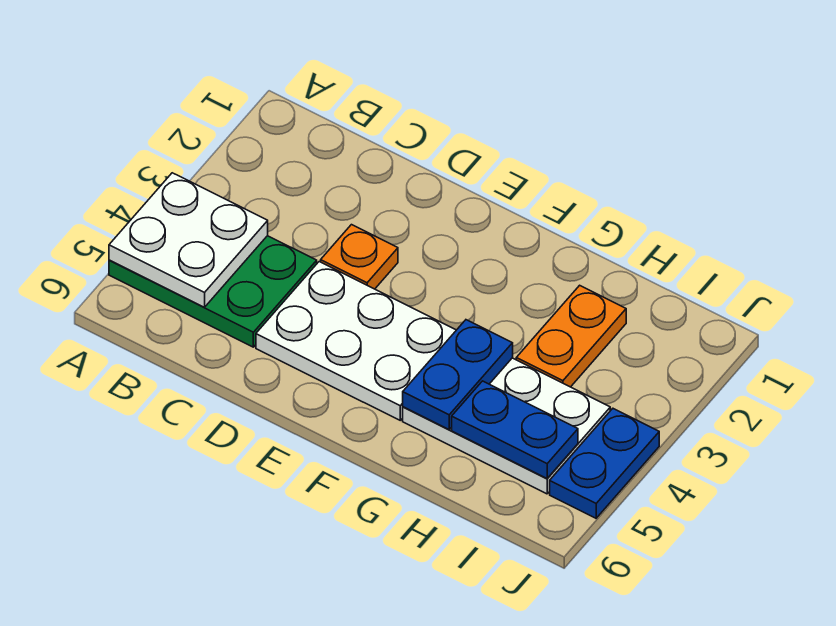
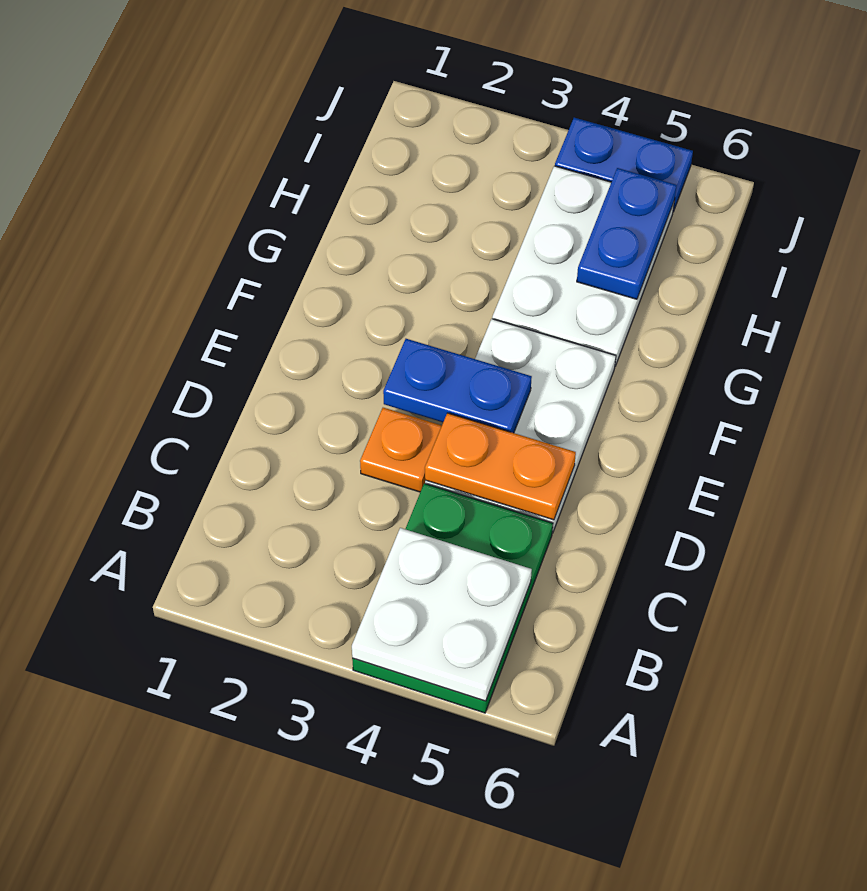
blue 1x2 plate [403,320,513,429] -> blue 1x2 plate moved to [383,339,532,433]
orange 1x2 plate [516,285,626,387] -> orange 1x2 plate moved to [425,413,576,520]

